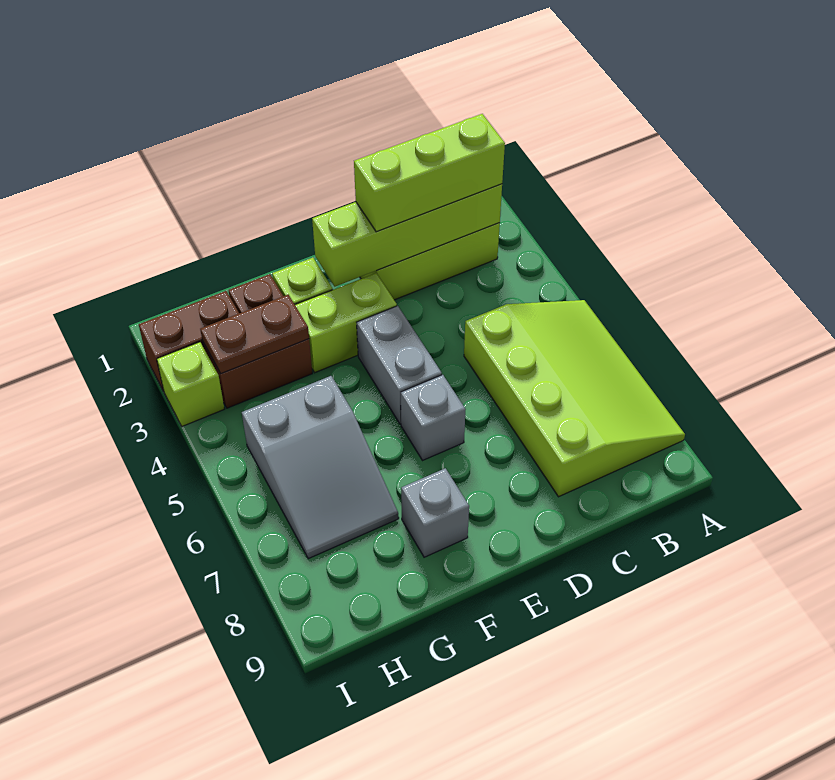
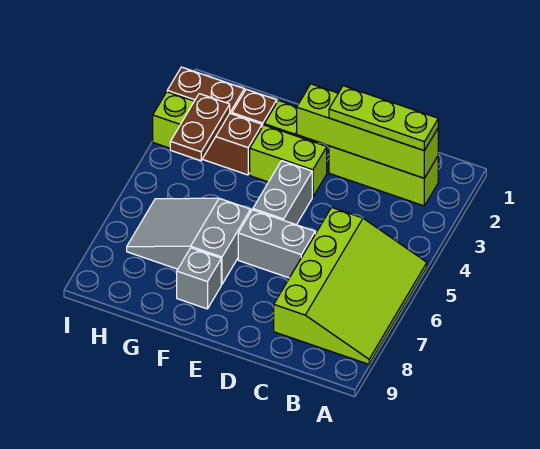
lime 1x3 brick [354,114,505,232] -> lime 1x3 plate [329,86,438,150]
grey 1x1 brick [401,375,466,461] -> grey 1x2 brick [238,210,315,278]
brown 1x2 plate [200,295,309,373] -> brown 1x2 plate turned to [170,94,230,161]
grey 2x3 slope [242,376,399,559] -> grey 2x3 slope turned to [127,198,251,284]

